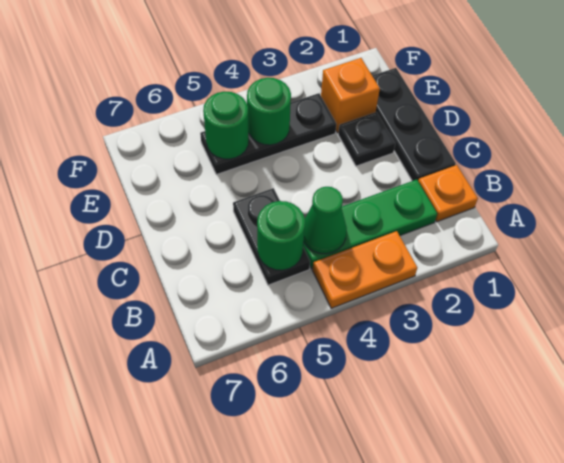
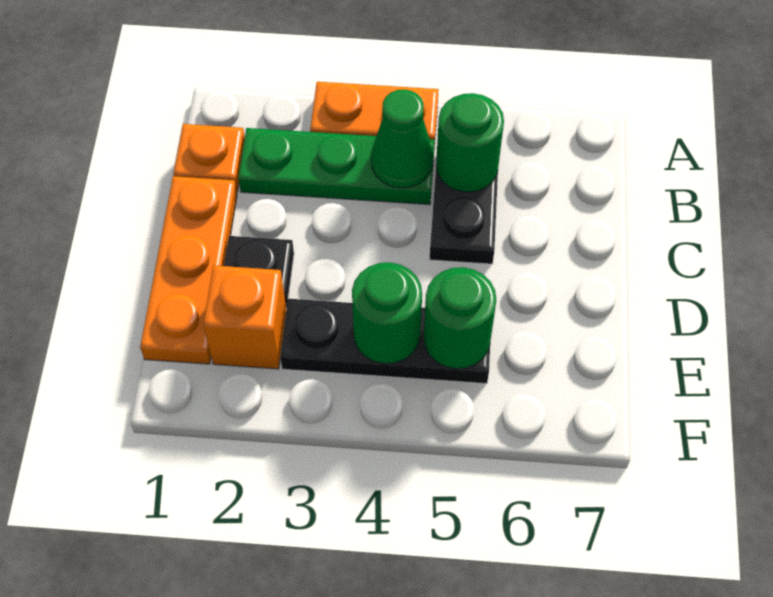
black 1x3 plate [372,68,456,181] -> orange 1x3 plate [140,176,237,364]

